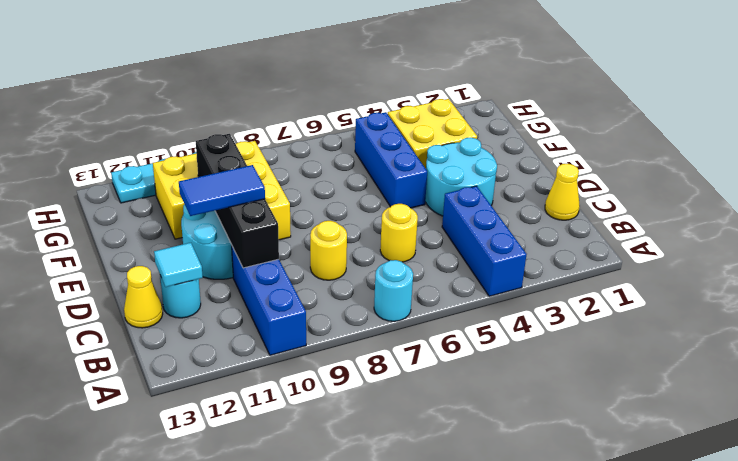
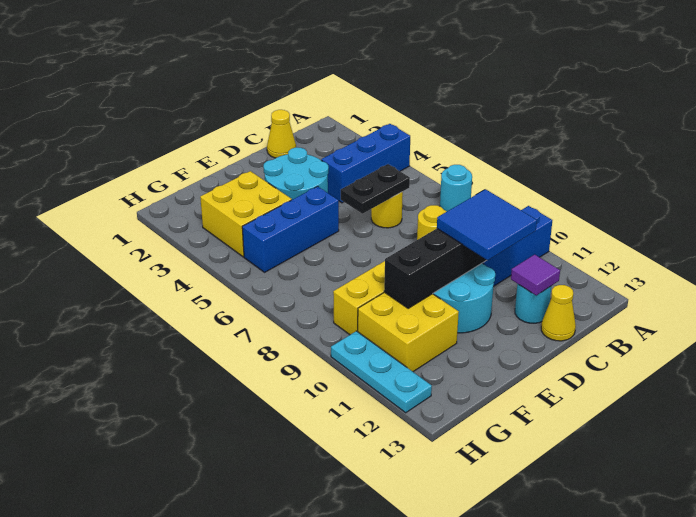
none -> black 1x2 plate [341,164,410,214]
cyan 1x1 tile [154,243,203,287] -> purple 1x1 tile [511,255,560,295]
blue 1x2 tile [179,165,265,216] -> blue 2x2 tile [437,189,537,260]

